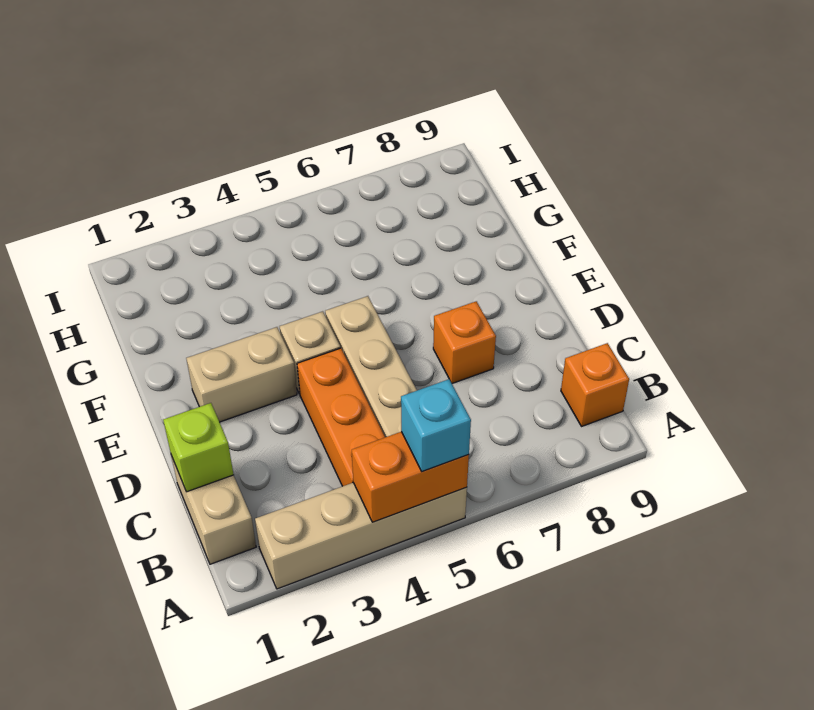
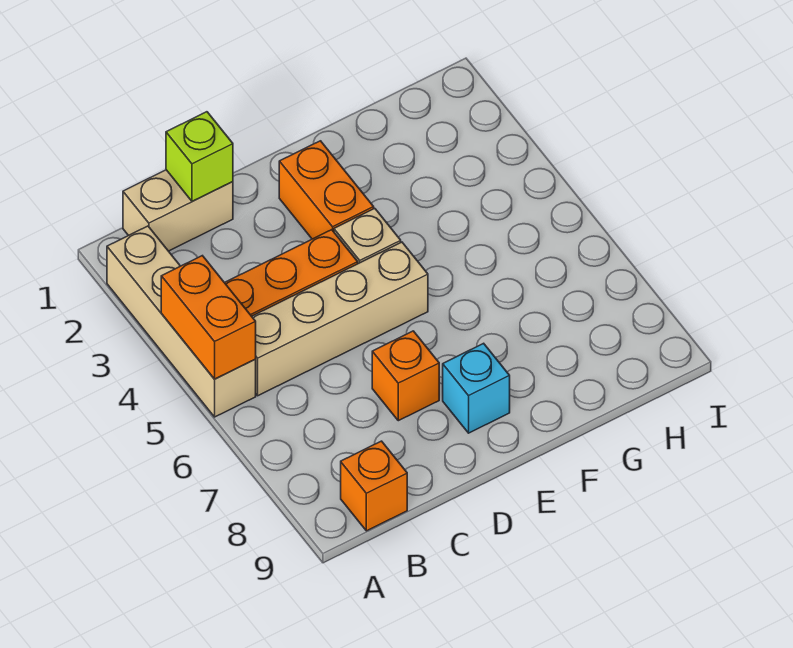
cyan 1x1 brick [401,379,471,472] -> cyan 1x1 brick moved to [443,343,510,433]
tan 1x2 brick [186,327,297,422] -> orange 1x2 brick [279,141,374,239]

